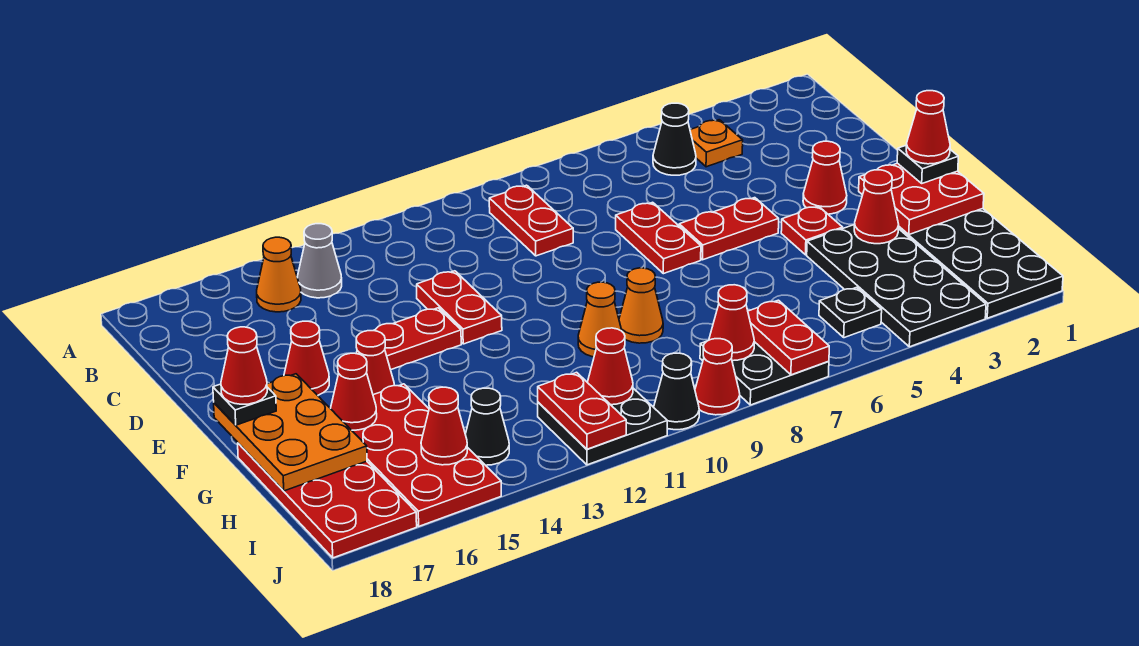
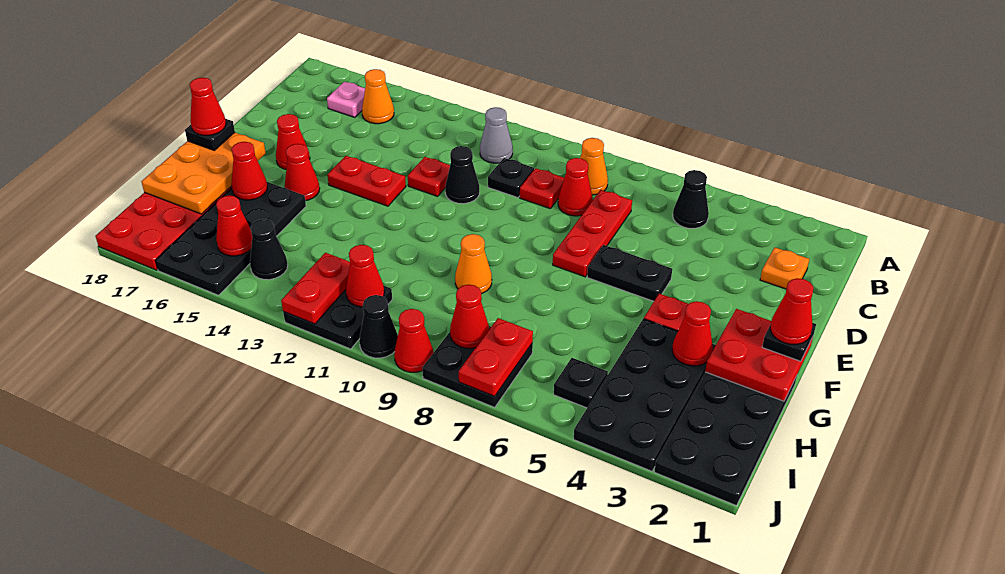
orange 1x1 plate [690,120,743,167] -> orange 1x1 plate moved to [760,247,809,289]
red 1x2 plate [489,185,573,256] -> red 1x1 plate [520,168,564,209]
grey 1x1 cone [297,224,342,298] -> grey 1x1 cone moved to [480,107,513,163]
none -> pink 1x1 plate [327,82,365,117]
none -> black 1x1 plate [488,158,534,198]
red 1x2 plate [616,202,701,274] -> red 1x3 plate [553,190,632,277]
none -> black 1x1 cone [445,146,479,204]
red 1x2 plate [417,271,502,344] -> red 1x1 plate [408,157,450,196]
red 1x1 cone [803,141,847,214] -> red 1x1 cone moved to [558,158,593,216]
red 1x2 plate [679,198,779,260] -> black 1x2 plate [587,245,672,301]
orange 1x1 cone [578,282,622,357] -> orange 1x1 cone moved to [580,138,608,195]
red 2x4 plate [352,384,501,526] -> black 2x4 plate [155,182,306,295]

